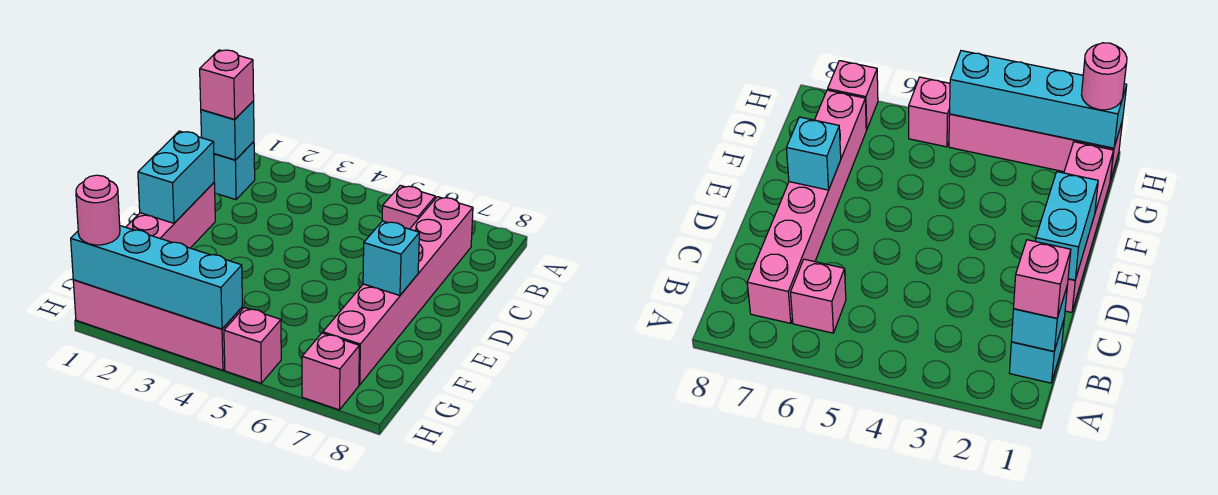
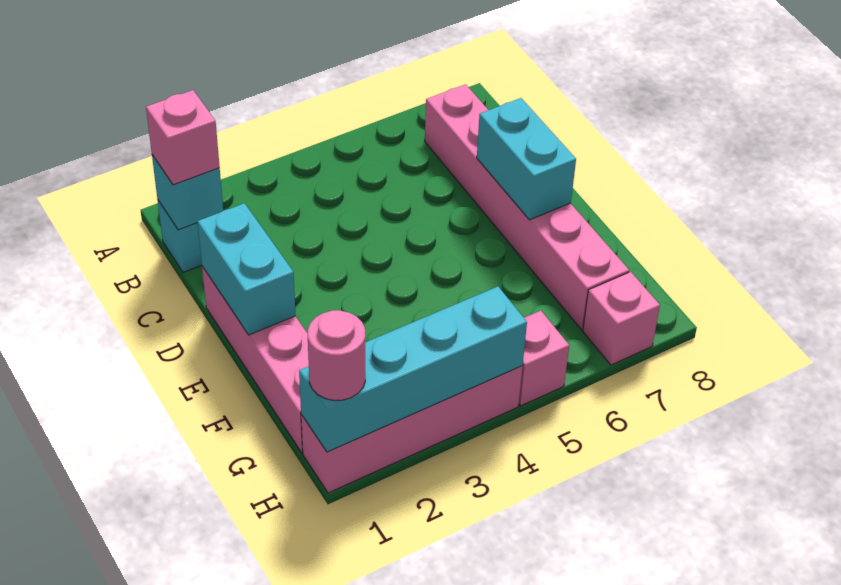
pink 1x1 brick [382,185,435,229] -> none
cyan 1x1 brick [363,221,419,296] -> cyan 1x2 brick [477,98,576,220]

